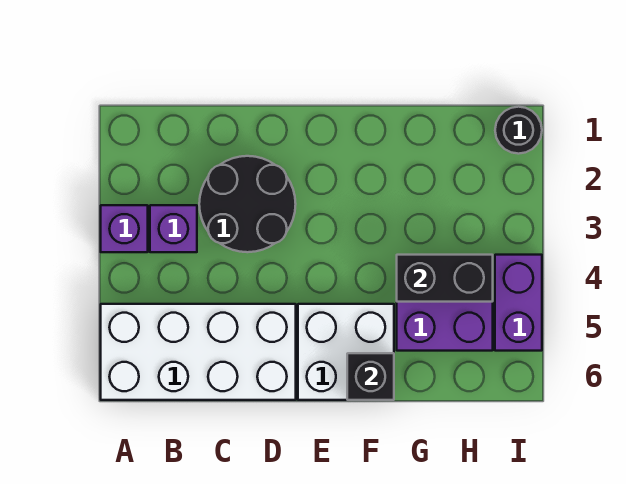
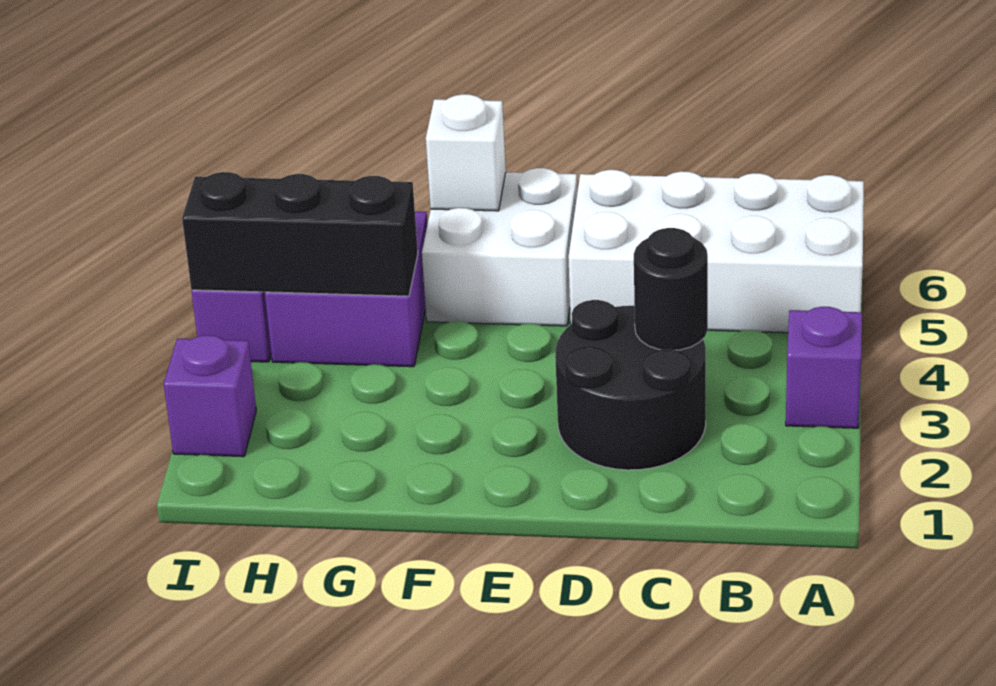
purple 1x1 brick [150,205,197,252] -> purple 1x1 brick moved to [164,335,256,457]
black 1x1 brick [347,353,394,400] -> white 1x1 brick [426,94,506,211]
black 1x2 brick [397,255,493,302] -> black 1x3 brick [182,172,418,296]
black 1x1 round brick [495,107,542,154] -> black 1x1 round brick moved to [634,228,708,350]

